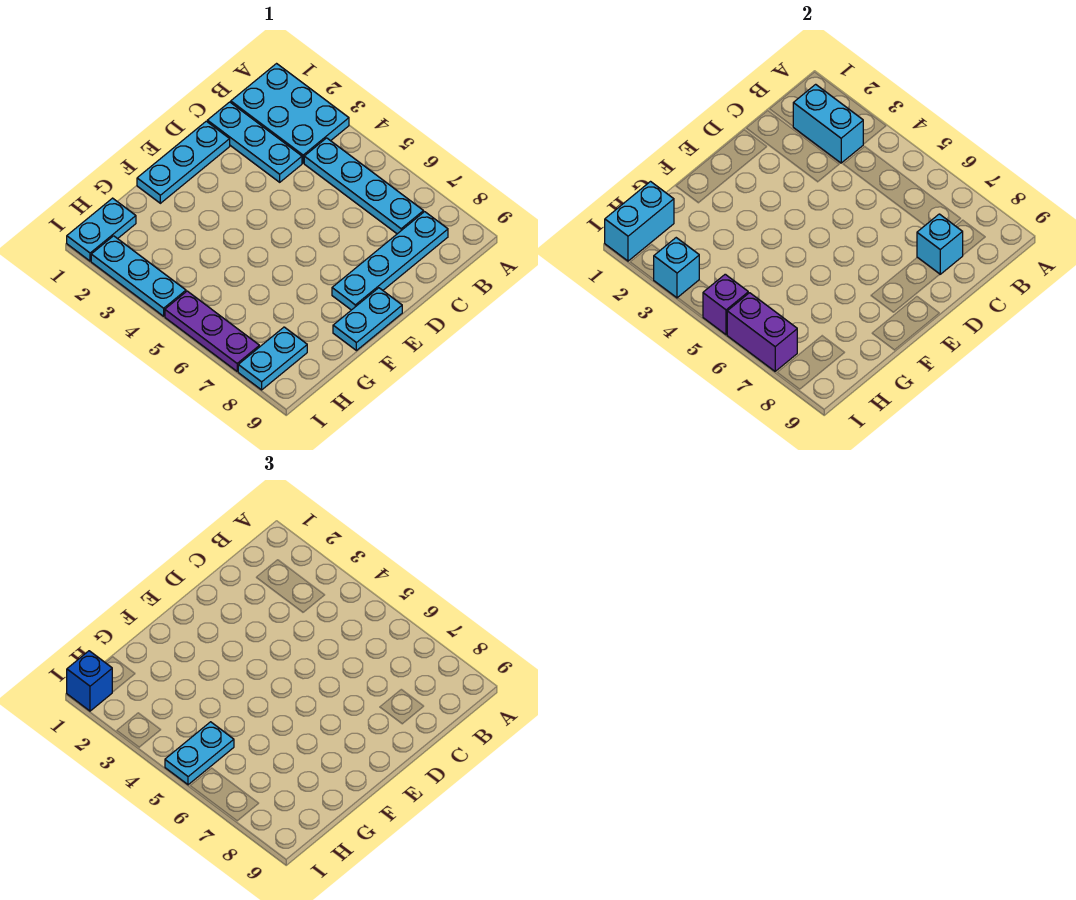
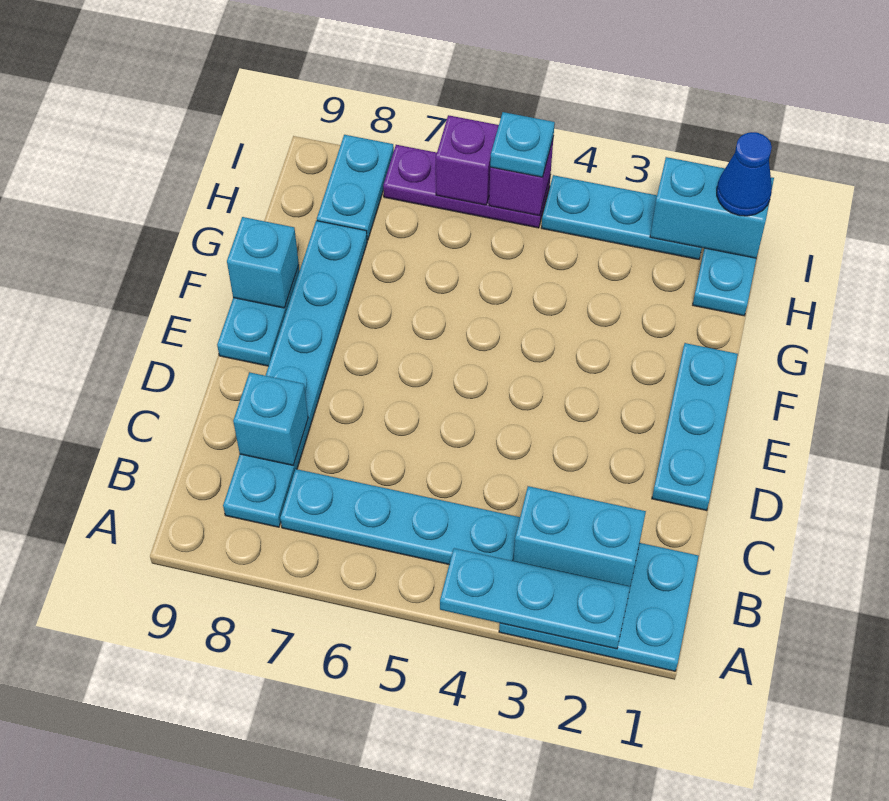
cyan 1x4 plate [332,212,448,310] -> cyan 1x6 plate [223,221,367,527]
cyan 1x3 plate [207,102,302,182] -> cyan 1x3 plate moved to [440,548,630,649]
cyan 1x2 brick [605,182,674,261] -> cyan 1x2 brick turned to [650,157,774,258]
cyan 1x2 plate [165,722,234,785] -> cyan 1x1 plate [490,112,555,177]
blue 1x1 brick [67,651,112,711] -> blue 1x1 cone [717,132,772,216]
cyan 1x1 brick [654,238,699,298] -> cyan 1x1 brick moved to [227,217,299,308]
purple 1x2 brick [727,293,797,371] -> purple 1x1 brick [436,115,499,205]

